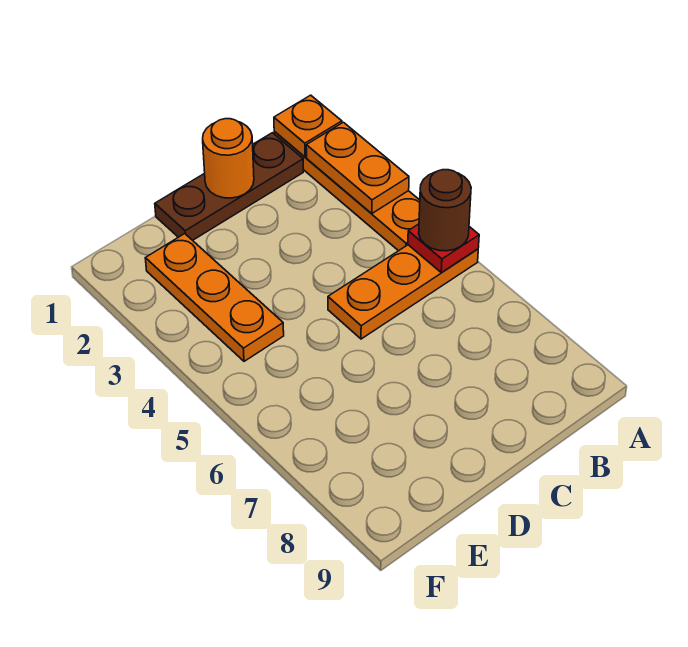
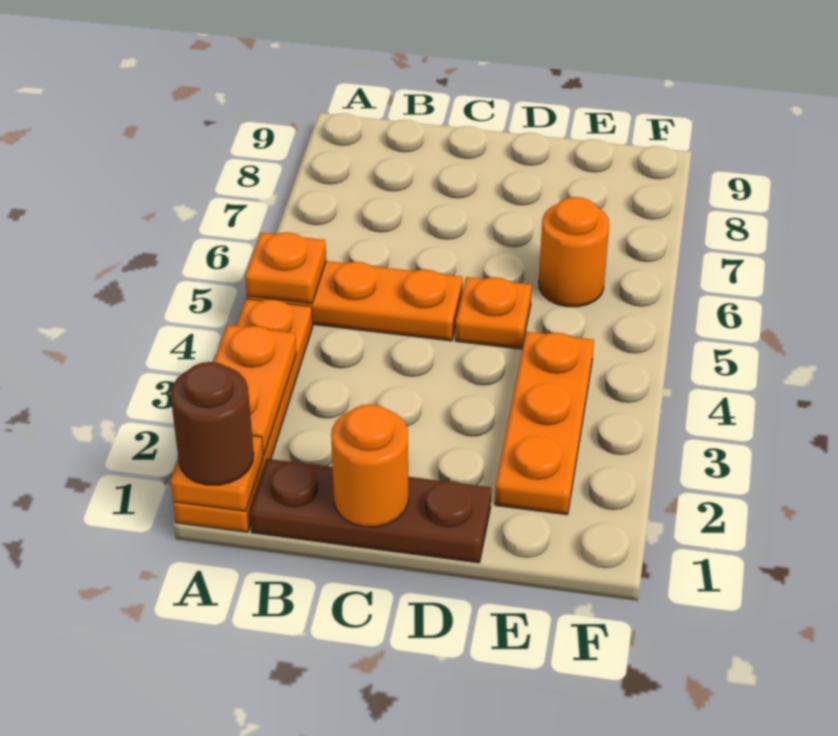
red 1x1 plate [408,224,479,272] -> orange 1x1 plate [245,232,326,304]
brown 1x1 round brick [419,170,471,251] -> brown 1x1 round brick moved to [171,362,254,485]
none -> orange 1x1 plate [455,277,532,349]
none -> orange 1x1 round brick [539,197,609,307]

